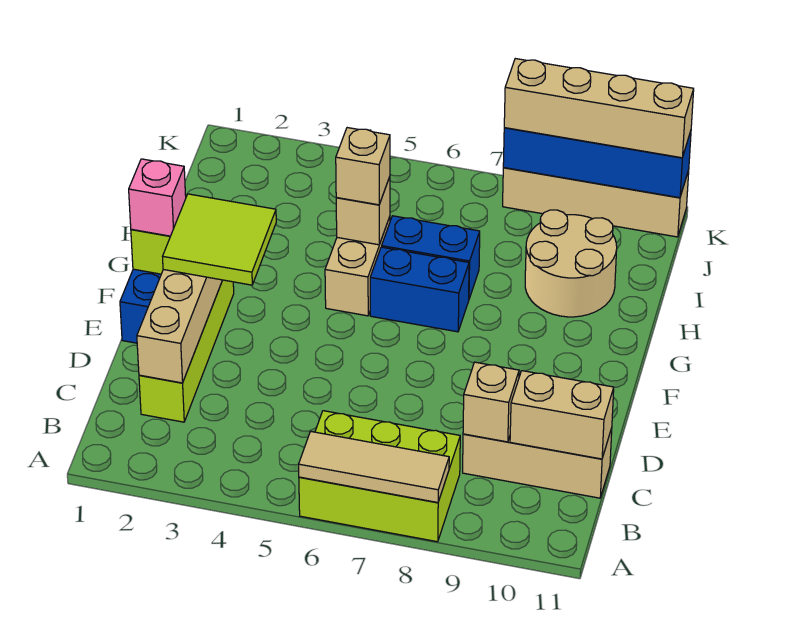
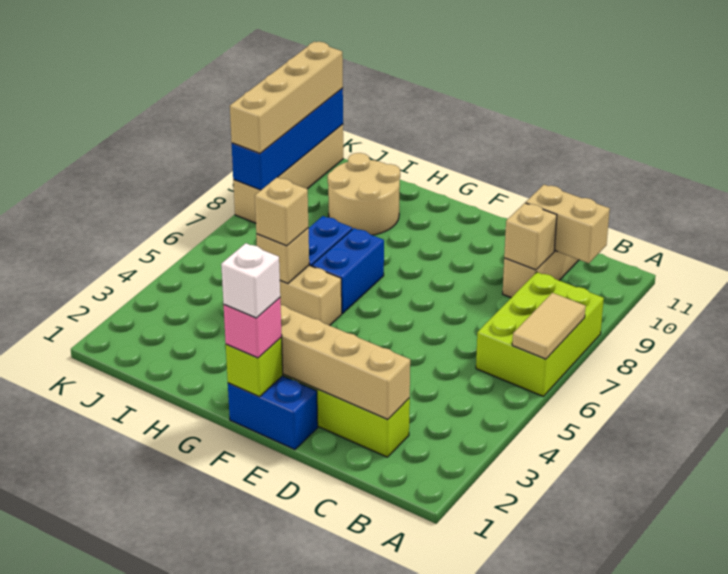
tan 1x3 tile [299,431,449,503] -> tan 1x2 tile [512,293,586,359]
tan 1x2 brick [510,371,614,459] -> tan 1x2 brick turned to [526,185,610,263]
lime 2x2 tile [163,194,276,285] -> none
none -> white 1x1 brick [221,243,280,318]

